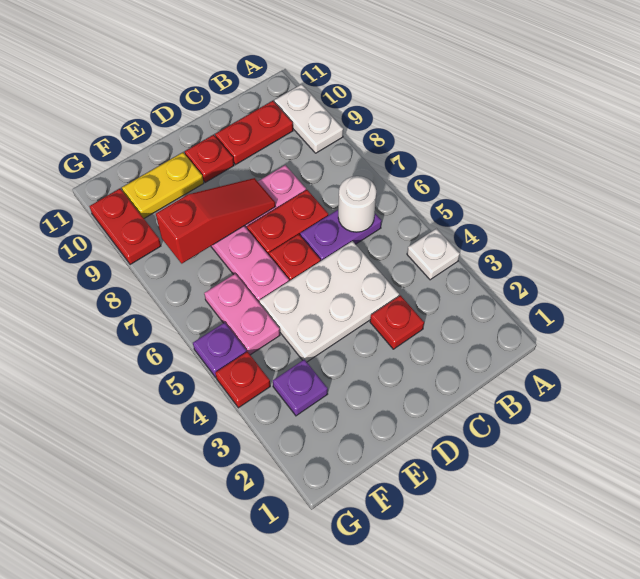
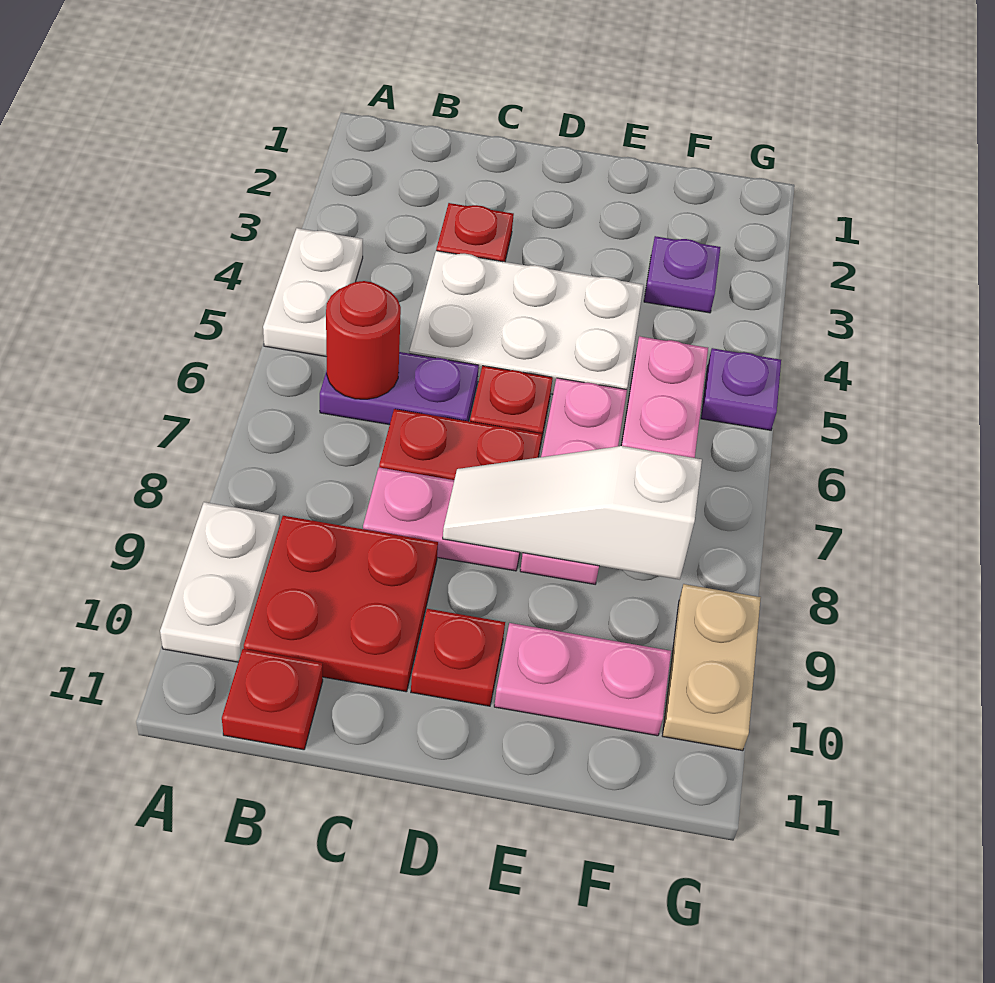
white 1x1 plate [407,229,460,280] -> white 1x2 plate [263,228,363,357]
white 1x1 round brick [338,176,376,232] -> red 1x1 round brick [326,281,401,399]
red 1x2 plate [215,101,293,165] -> red 2x2 plate [244,516,438,692]
red 1x3 slope [156,178,276,263] -> white 1x3 slope [443,446,702,580]
yellow 1x2 plate [122,153,204,218] -> pink 1x2 plate [494,623,671,736]
red 1x1 plate [215,352,270,408] -> red 1x1 plate moved to [222,649,323,750]
red 1x2 plate [90,189,161,265] -> tan 1x2 plate [663,584,761,751]

